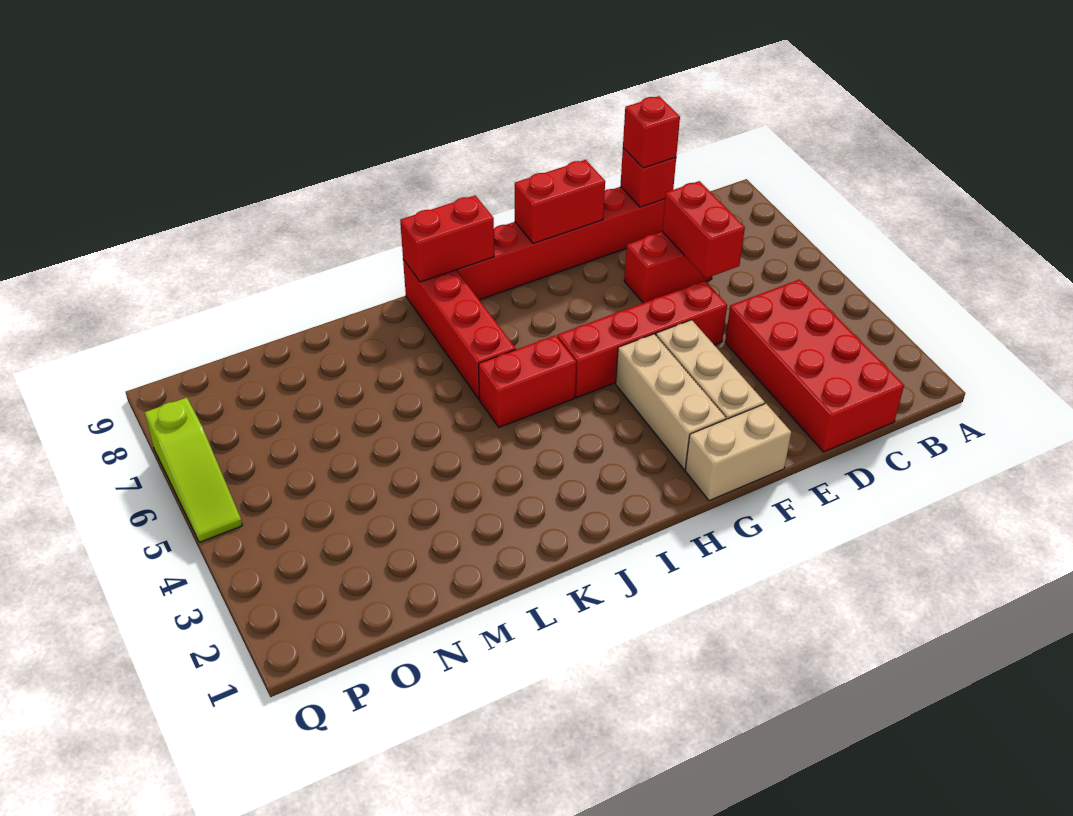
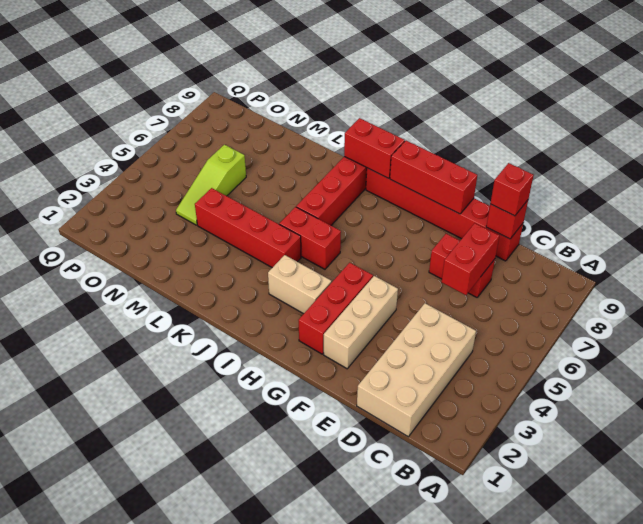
red 2x4 brick [725,280,904,452] -> tan 2x4 brick [357,303,476,437]
red 1x4 brick [558,281,727,397] -> red 1x4 brick moved to [195,188,301,268]
tan 1x2 brick [685,404,791,501] -> tan 1x2 brick moved to [268,255,332,314]
red 1x2 brick [515,160,605,244] -> red 1x3 brick [390,141,477,214]
tan 1x3 brick [616,334,726,470] -> red 1x3 brick [299,263,373,354]
lime 1x3 slope [145,398,242,542] -> lime 1x3 slope moved to [176,145,246,225]

